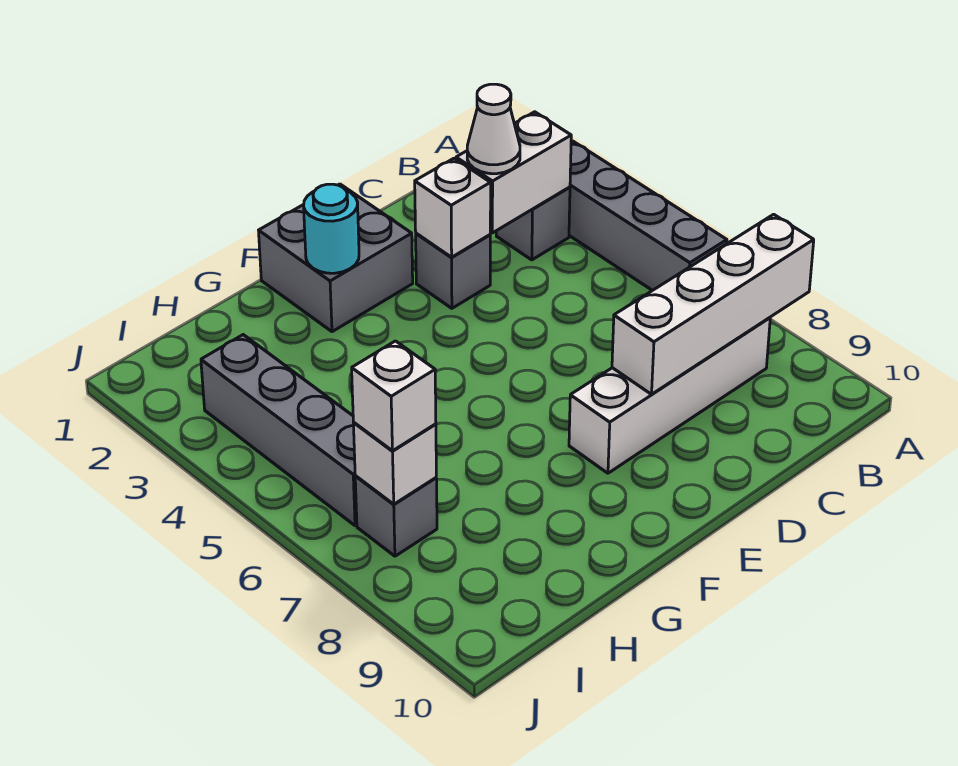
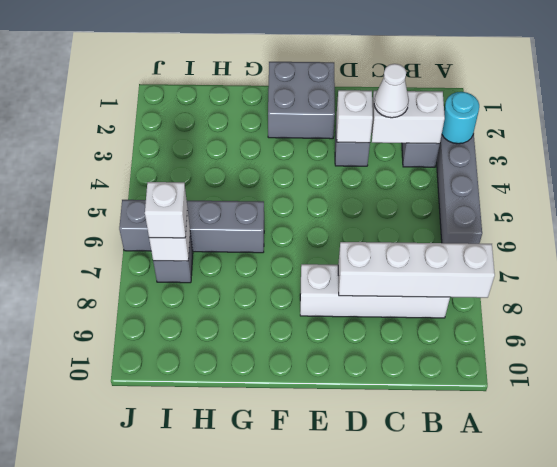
cyan 1x1 round brick [304,184,359,273] -> cyan 1x1 round brick moved to [442,92,479,144]
grey 1x4 brick [201,335,357,526] -> grey 1x4 brick turned to [119,200,264,253]

